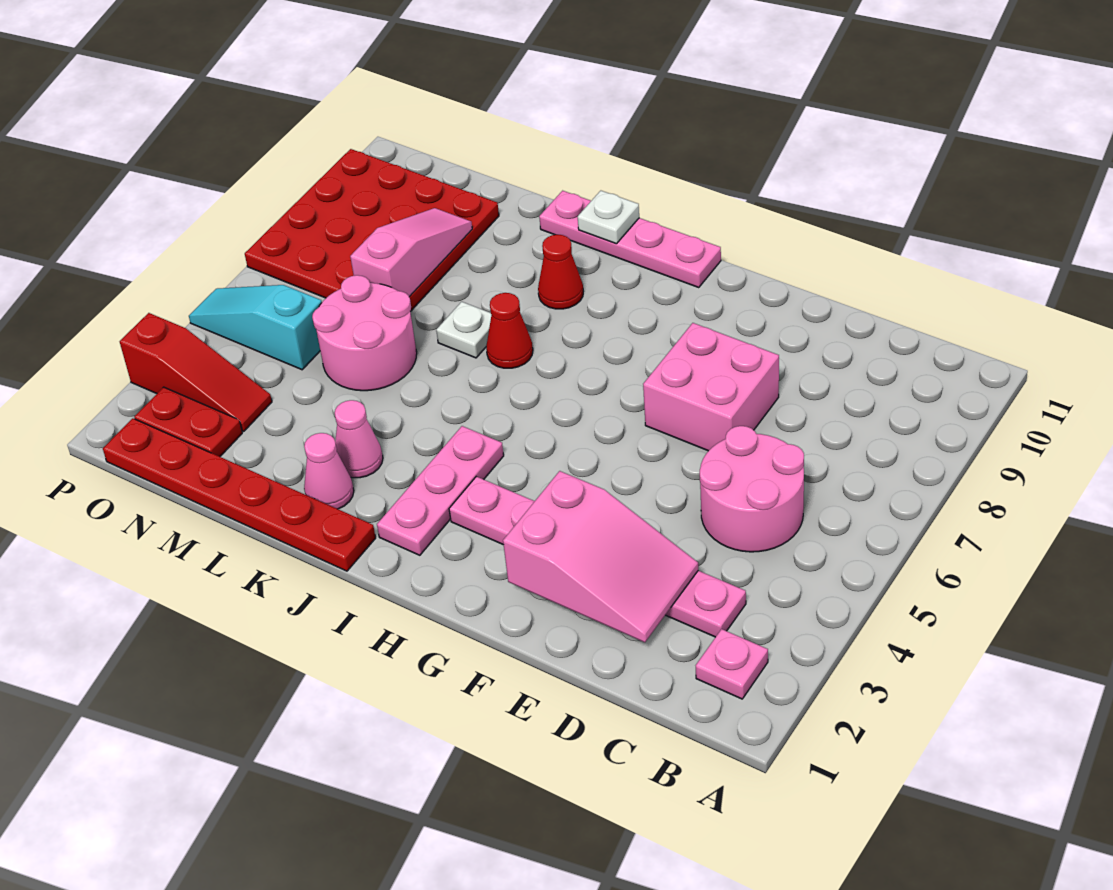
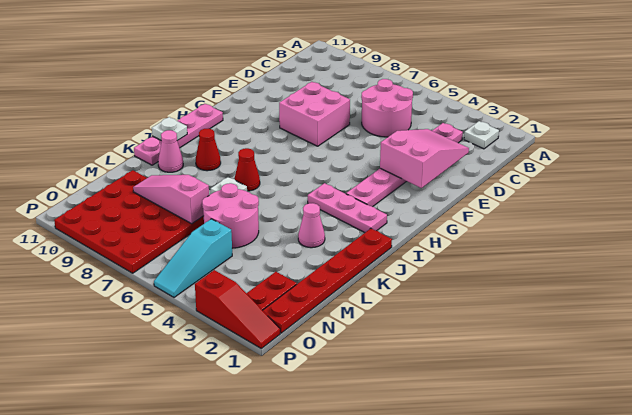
pink 1x1 plate [696,629,768,699] -> white 1x1 plate [464,121,499,149]
pink 1x1 cone [304,433,354,509] -> pink 1x1 cone moved to [158,130,183,172]
red 1x3 slope [120,313,272,431] -> red 1x3 slope turned to [195,270,280,348]

